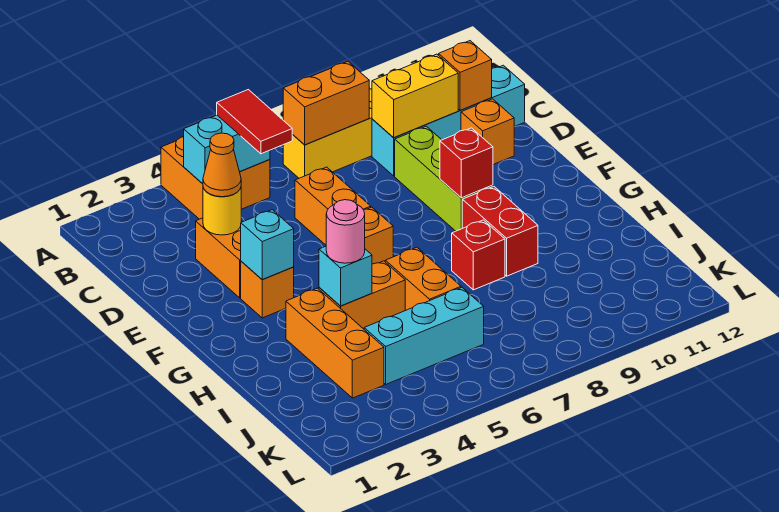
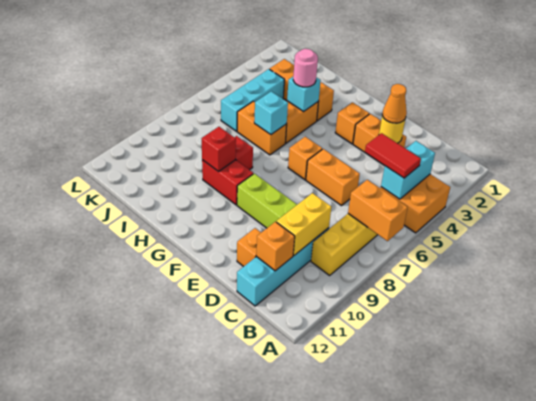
orange 1x2 brick [283,62,369,145] -> orange 1x2 brick turned to [348,180,408,241]
cyan 1x1 brick [241,210,294,280] -> cyan 1x1 brick moved to [254,91,288,135]
red 1x1 brick [440,128,493,198] -> red 1x1 brick moved to [202,127,236,172]

